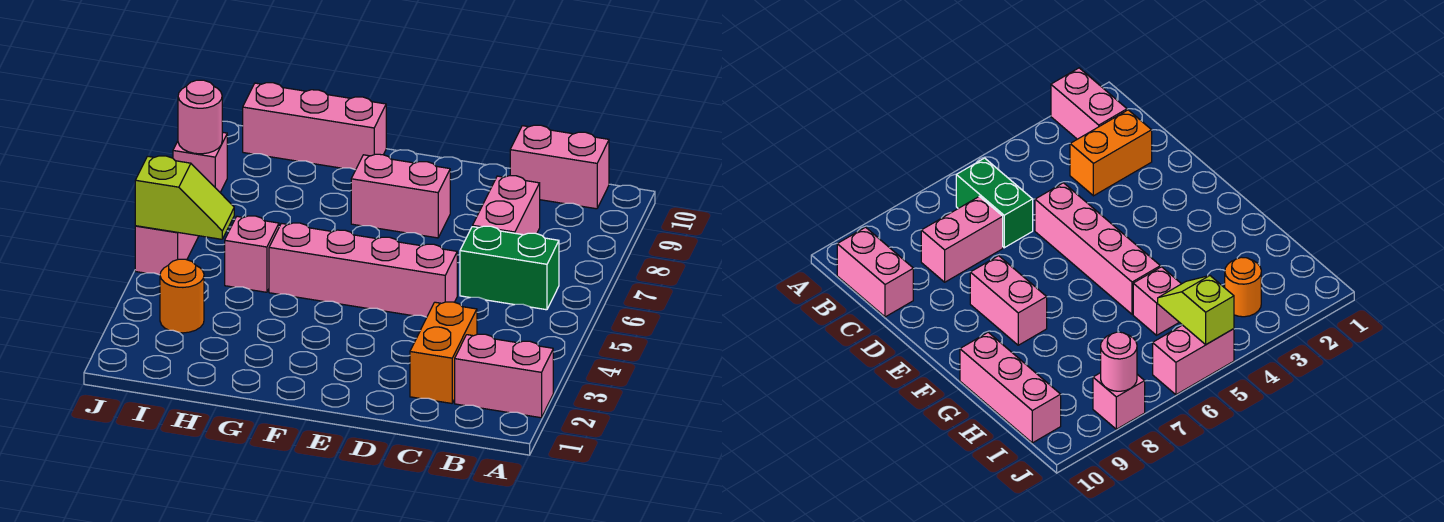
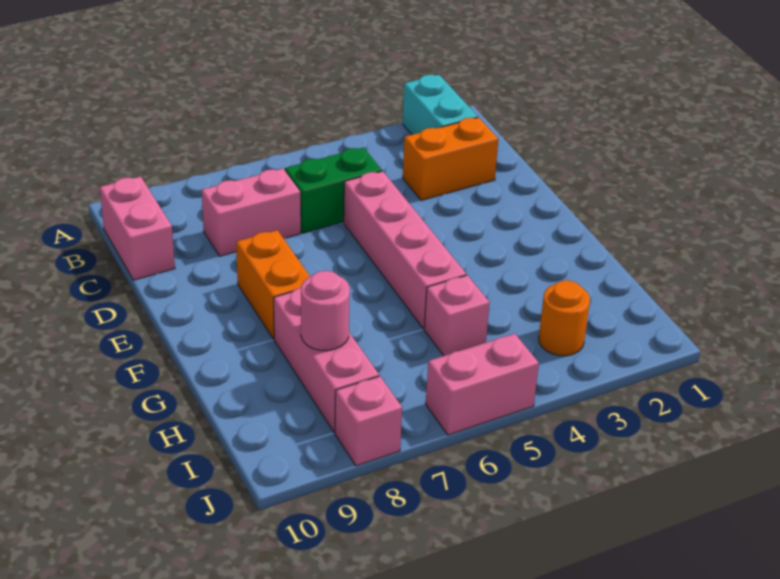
pink 1x2 brick [455,334,553,418] -> cyan 1x2 brick [403,75,478,135]
green 1x2 brick [460,226,559,310] -> green 1x2 brick turned to [285,147,382,233]
pink 1x2 brick [351,154,450,238] -> orange 1x2 brick [236,230,310,339]
pink 1x3 brick [243,83,386,170] -> pink 1x3 brick moved to [274,288,379,432]
lime 1x2 slope [135,156,234,239] -> none
pink 1x1 round brick [178,80,222,154] -> pink 1x1 round brick moved to [301,271,350,351]

